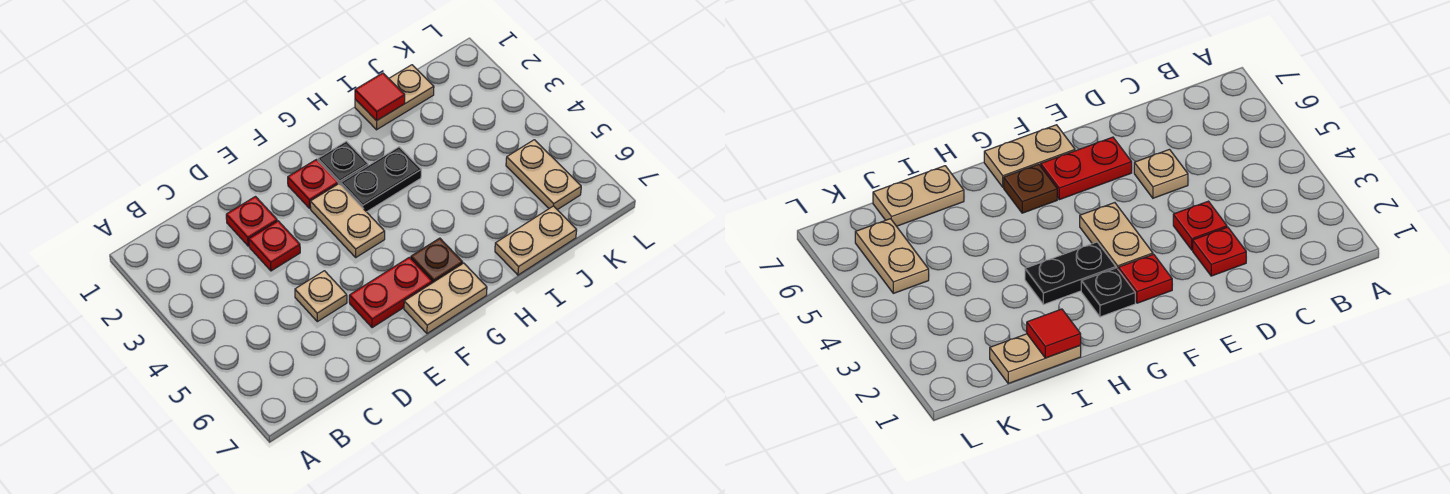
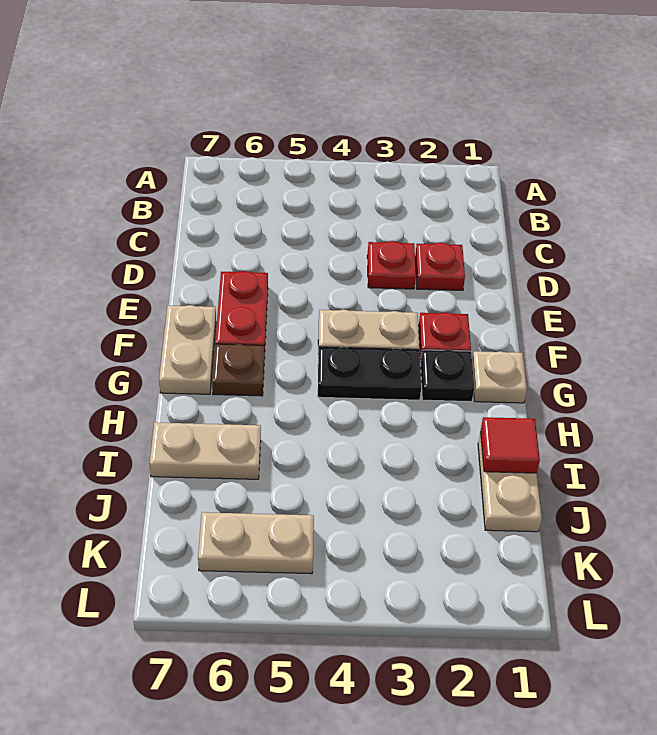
tan 1x1 plate [295,271,347,322] -> tan 1x1 plate moved to [472,351,527,403]
black 1x2 plate [341,147,421,212] -> black 1x2 plate turned to [318,347,422,400]
tan 1x2 plate [495,206,577,275] -> tan 1x2 plate turned to [150,422,261,479]

